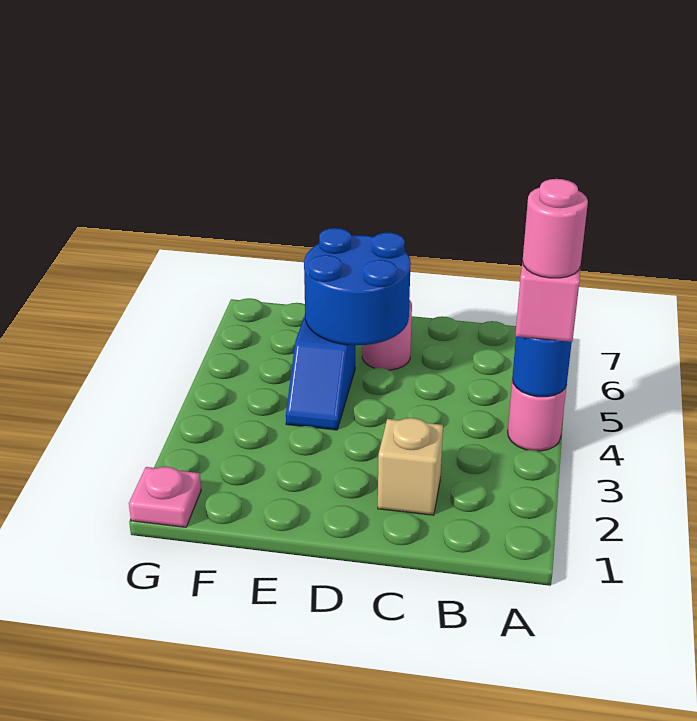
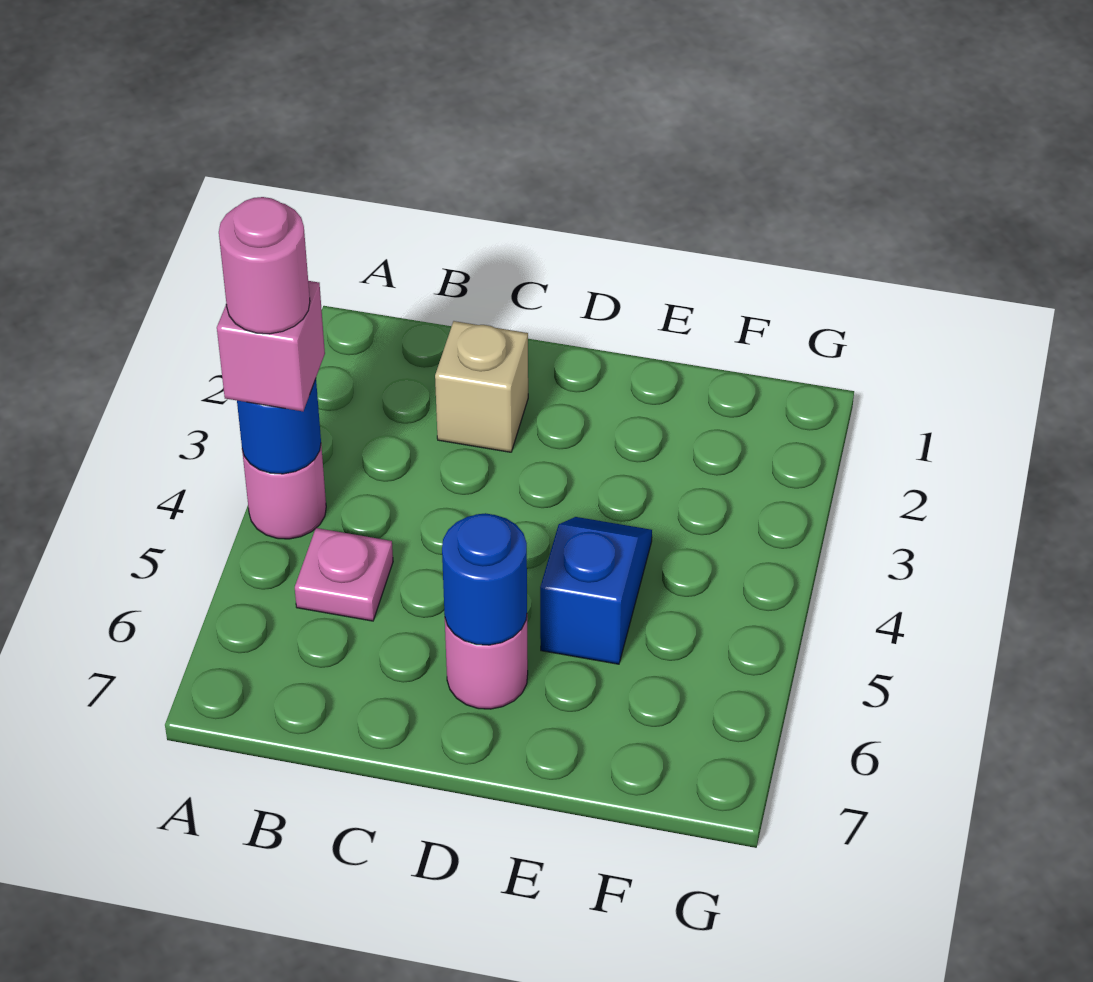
blue 2x2 round brick [304,228,411,345] -> blue 1x1 round brick [442,513,527,645]
pink 1x1 plate [129,467,201,527] -> pink 1x1 plate moved to [295,528,393,621]

